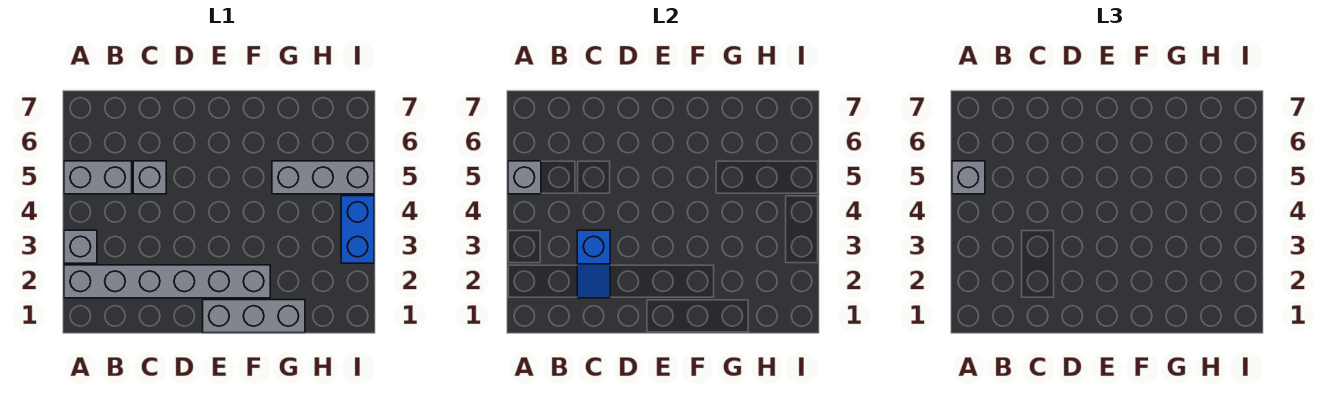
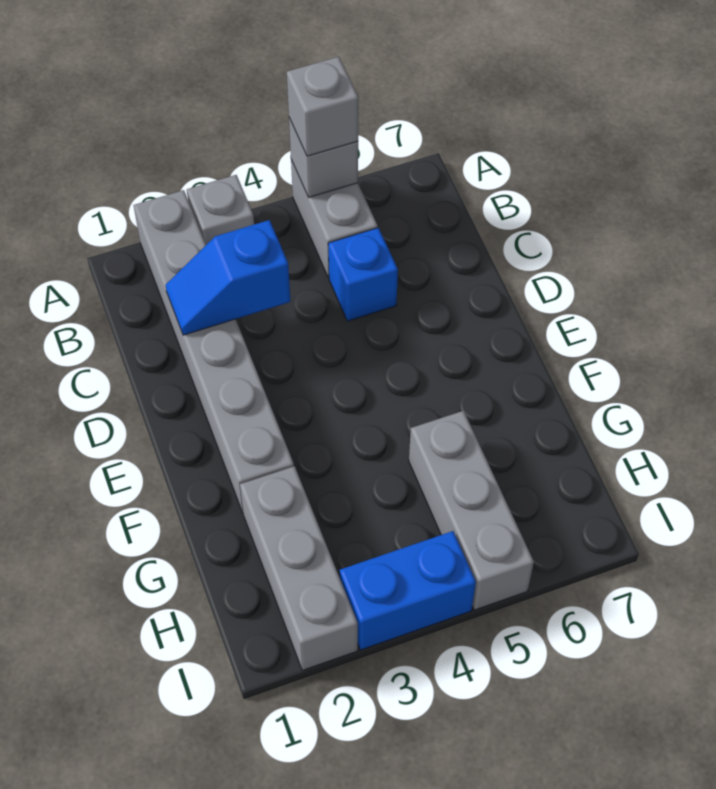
grey 1x1 brick [133,161,166,194] -> blue 1x1 brick [328,228,398,321]
grey 1x3 brick [203,300,305,333] -> grey 1x3 brick moved to [240,466,358,670]

